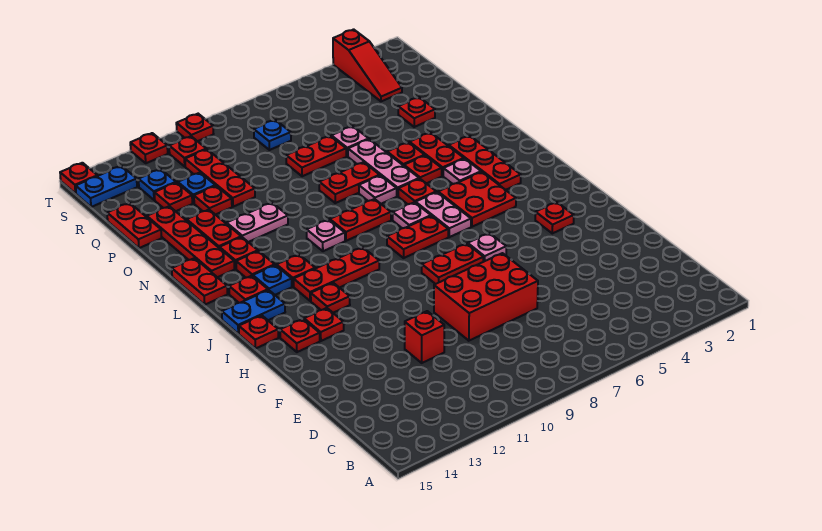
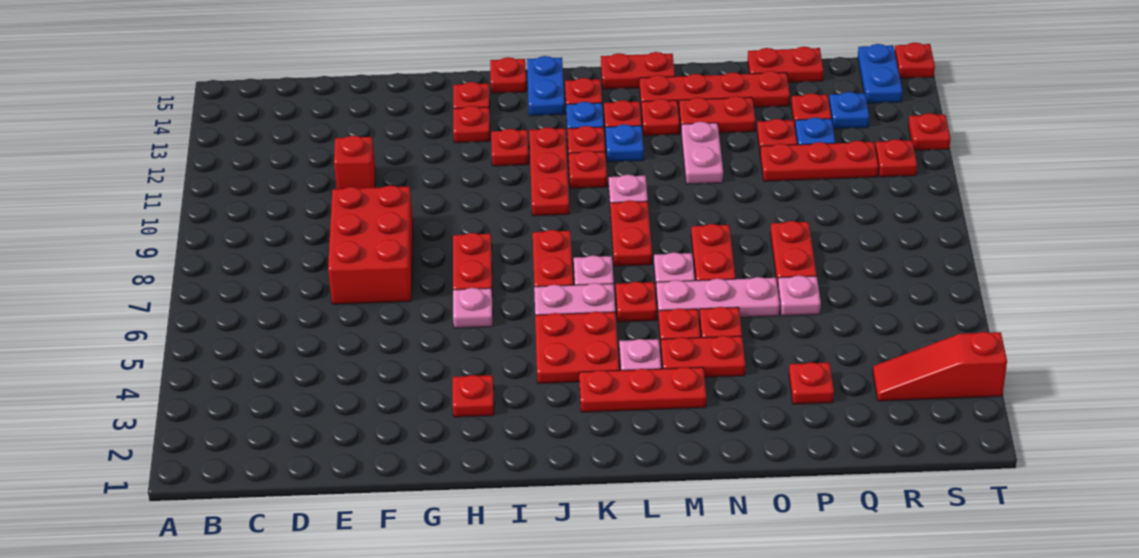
blue 1x1 plate [254,120,291,150] -> blue 1x1 plate moved to [605,125,644,162]
red 1x1 plate [176,114,213,141] -> red 1x1 plate moved to [569,151,607,189]

